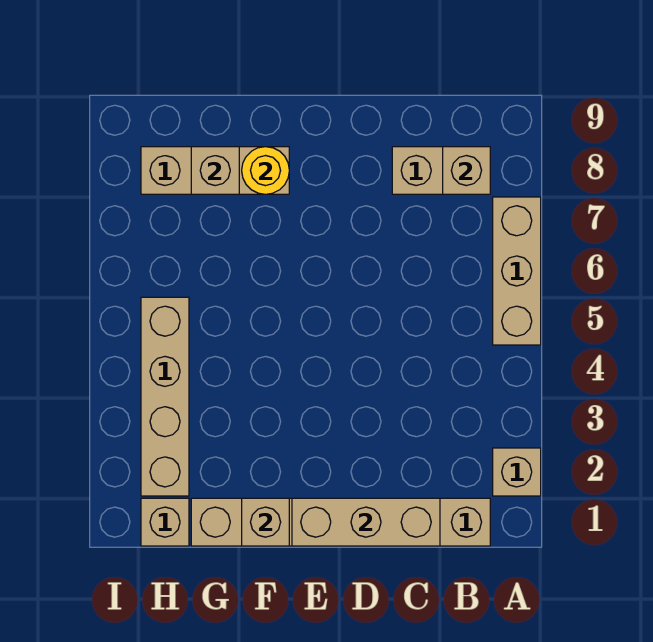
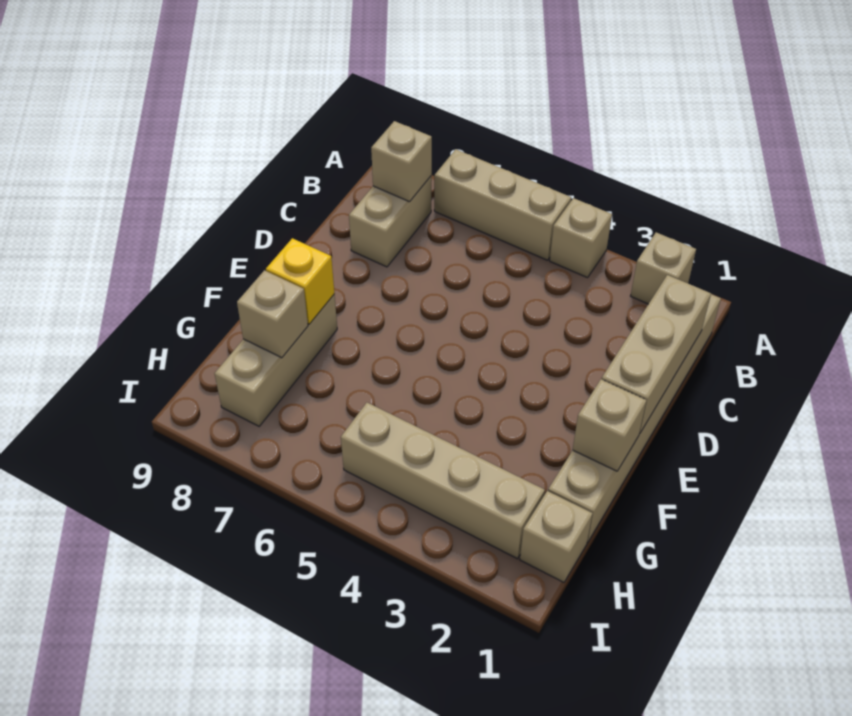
none -> tan 1x1 brick [550,198,612,278]
yellow 1x1 round brick [242,147,289,194] -> yellow 1x1 brick [266,238,334,324]

